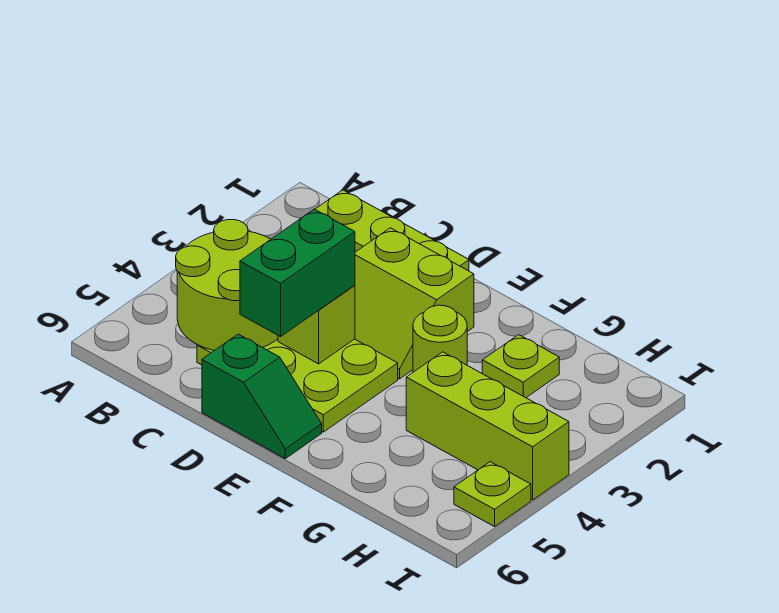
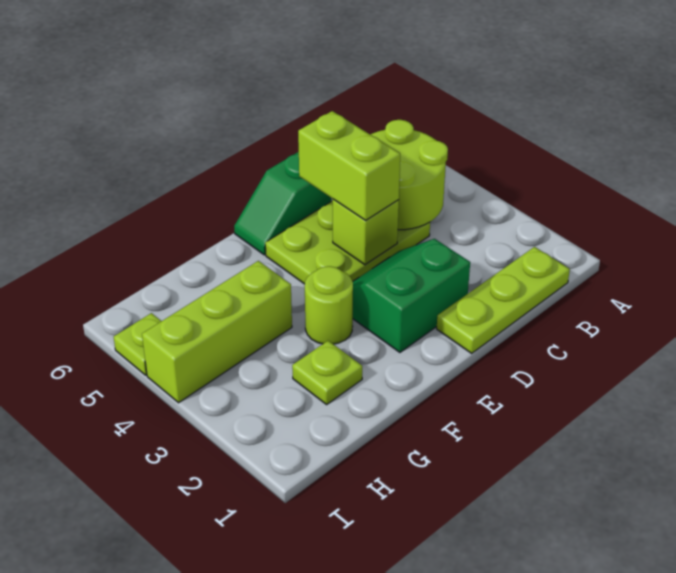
lime 2x2 slope [355,228,474,379] -> green 2x2 slope [353,239,470,352]
green 1x2 brick [240,209,355,337] -> lime 1x2 brick [298,111,400,220]

